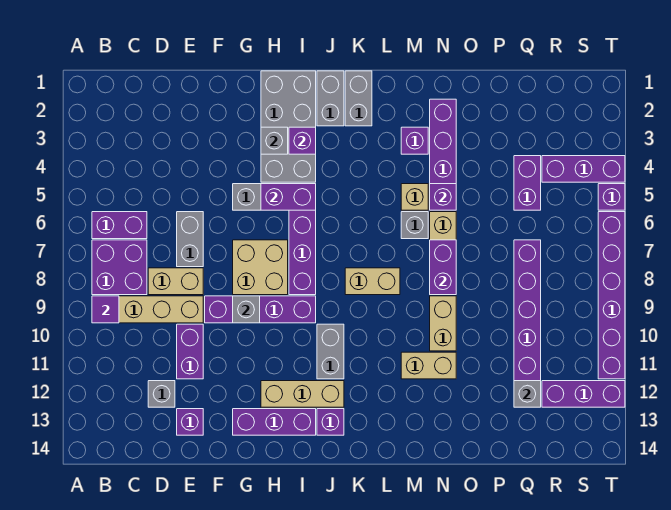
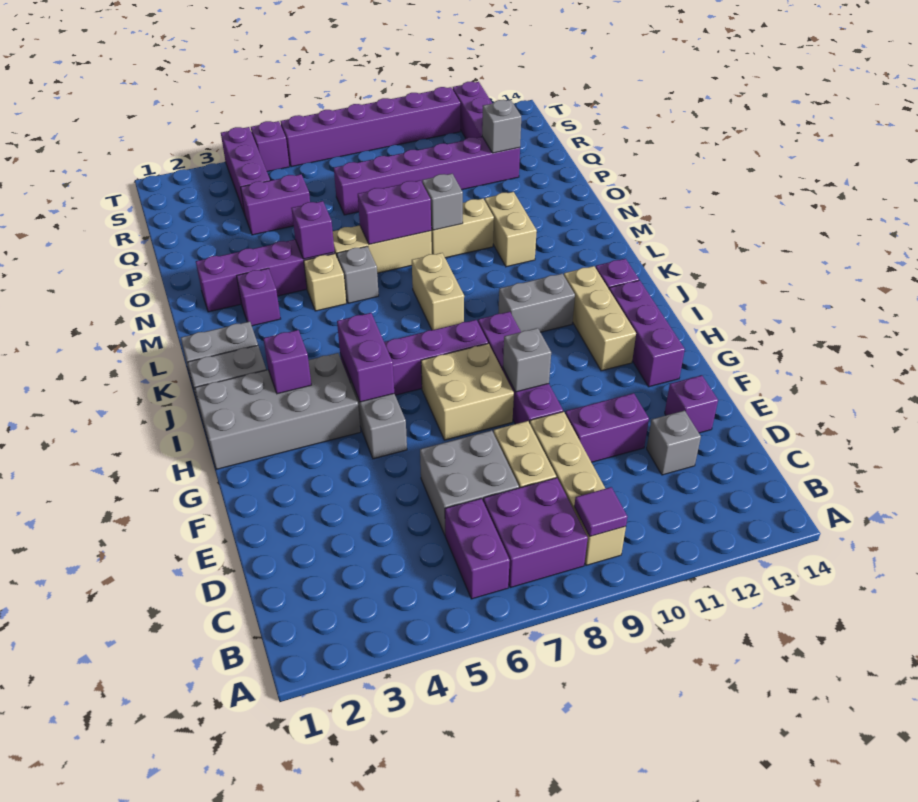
grey 1x2 brick [177,212,203,267] -> grey 2x2 brick [420,430,519,535]
grey 1x1 brick [261,127,288,154] -> grey 1x1 brick moved to [422,174,463,230]

